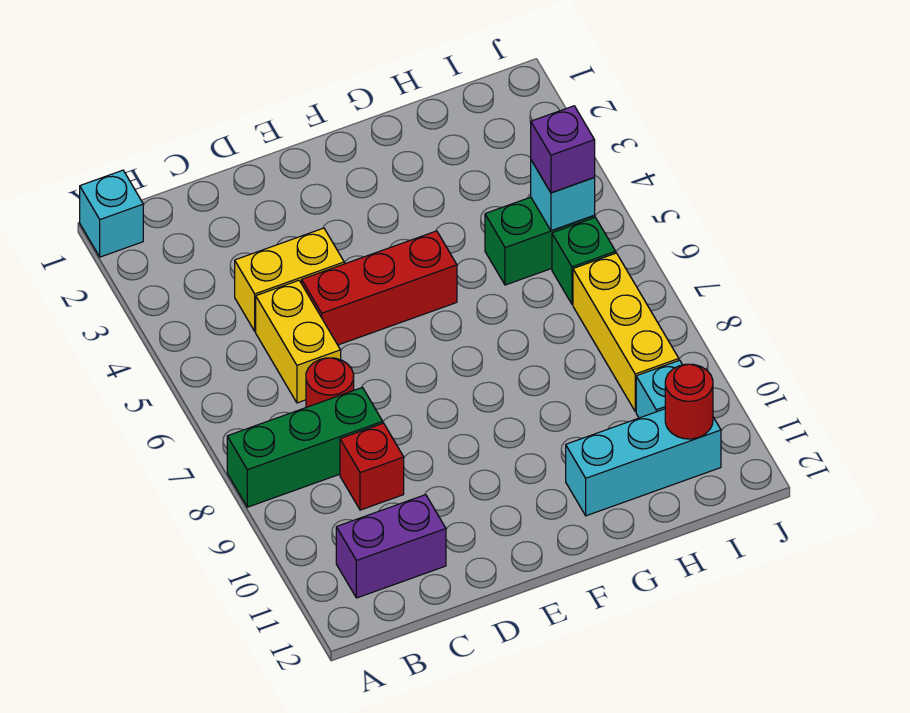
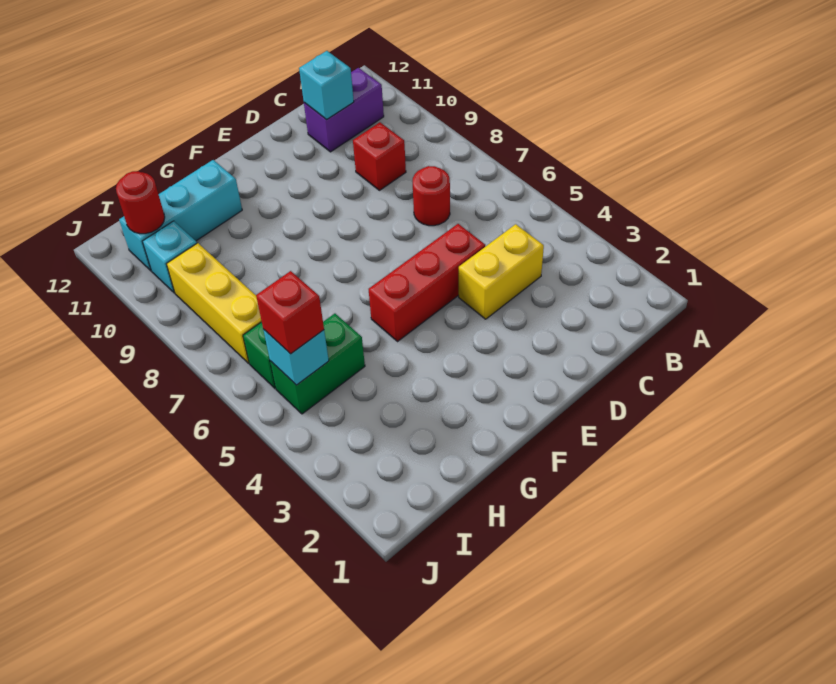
cyan 1x1 brick [80,170,143,257] -> cyan 1x1 brick moved to [299,51,354,120]
green 1x3 brick [227,387,383,507] -> none
yellow 1x2 brick [256,280,341,403] -> none
purple 1x1 brick [531,106,595,193] -> red 1x1 brick [256,271,324,354]

